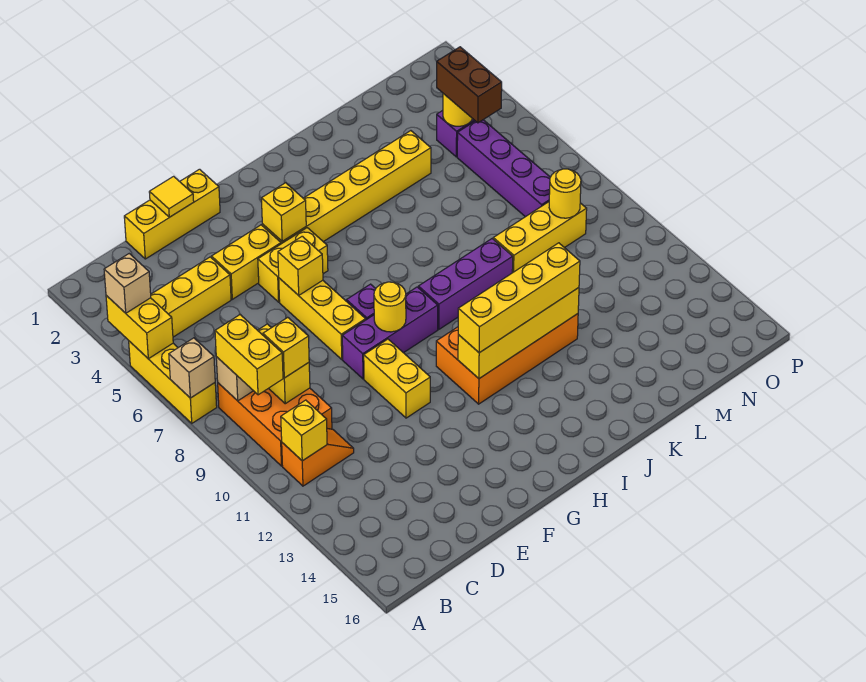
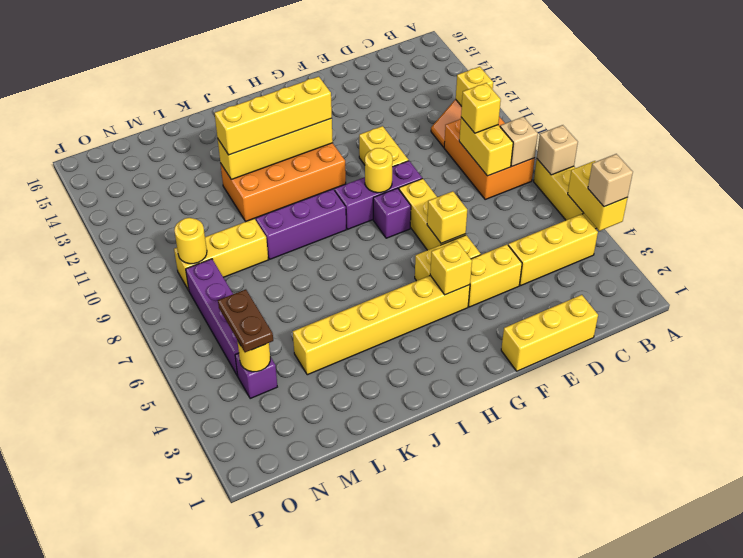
yellow 1x2 brick [215,315,283,395] -> none
yellow 1x1 tile [149,176,194,217] -> none
brown 1x2 brick [437,47,502,123] -> brown 1x2 plate [218,289,273,352]

